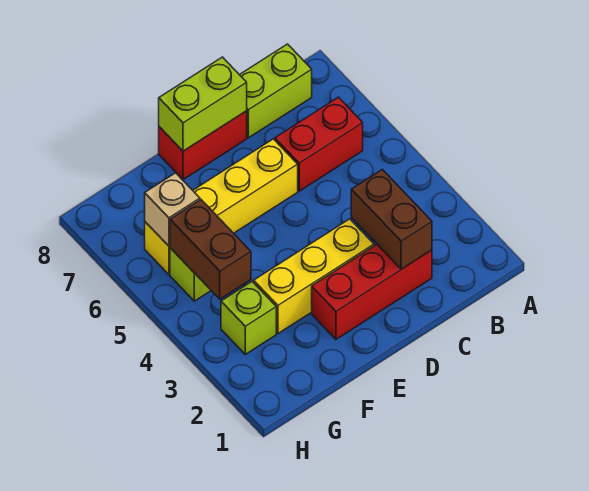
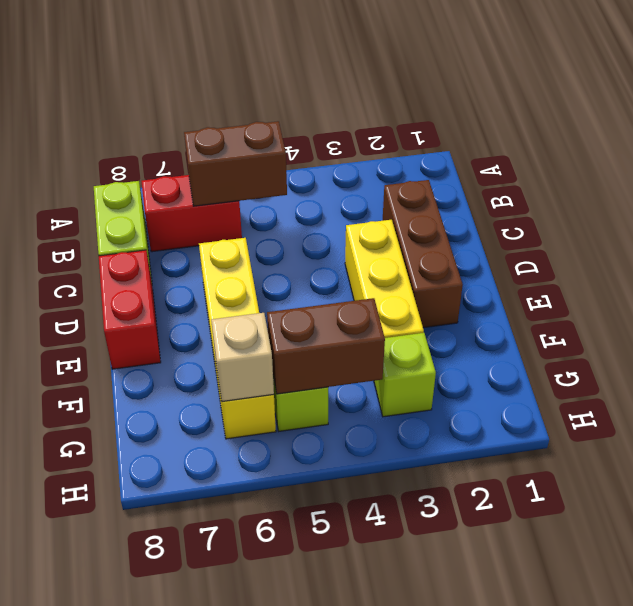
red 1x2 brick [275,97,363,191] -> red 1x2 brick turned to [141,175,242,252]
red 1x3 brick [312,245,432,339] -> brown 1x3 brick [382,180,463,328]
brown 1x2 brick [351,169,432,269] -> brown 1x2 brick moved to [184,121,287,206]
lime 1x2 brick [159,57,247,151] -> none

